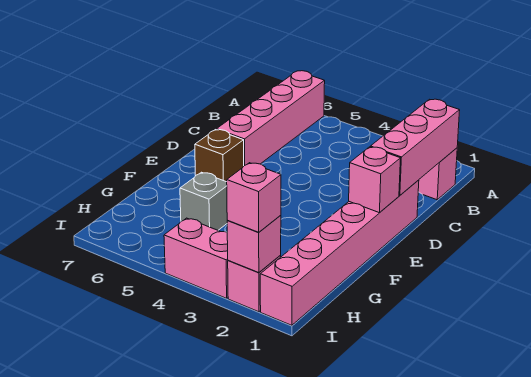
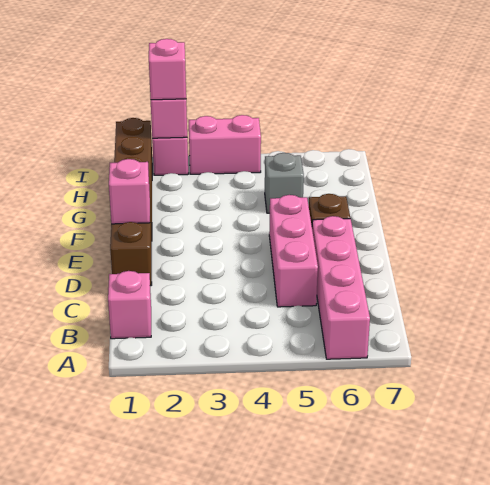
pink 1x3 brick [371,99,460,195] -> pink 1x3 brick moved to [269,195,318,307]
pink 1x6 brick [260,180,419,325] -> brown 1x6 brick [110,118,152,286]

